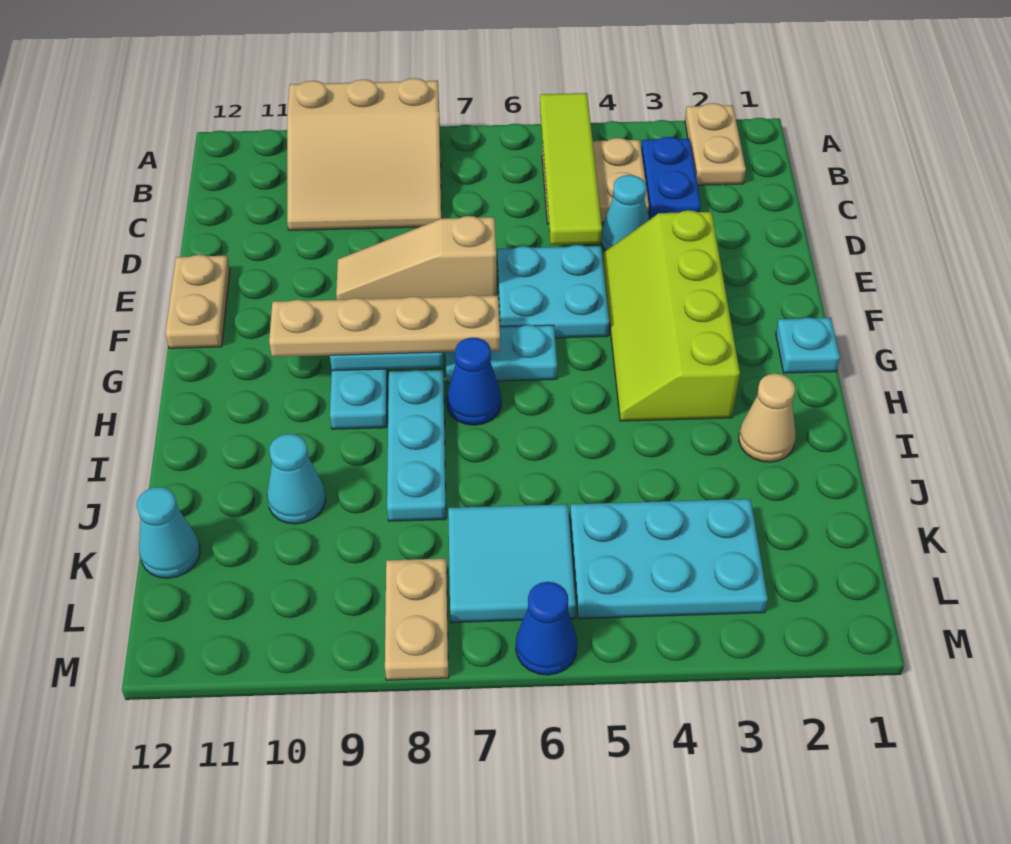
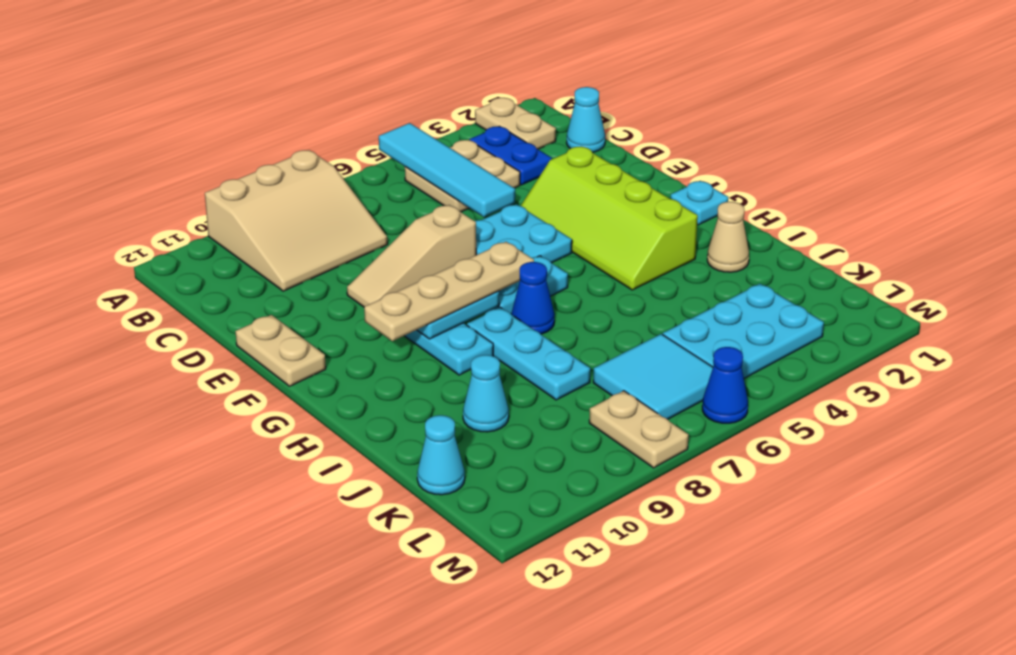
lime 1x4 tile [540,93,602,245] -> cyan 1x4 tile [379,123,515,217]
cyan 1x1 cone [601,175,649,250] -> cyan 1x1 cone moved to [566,87,605,152]

